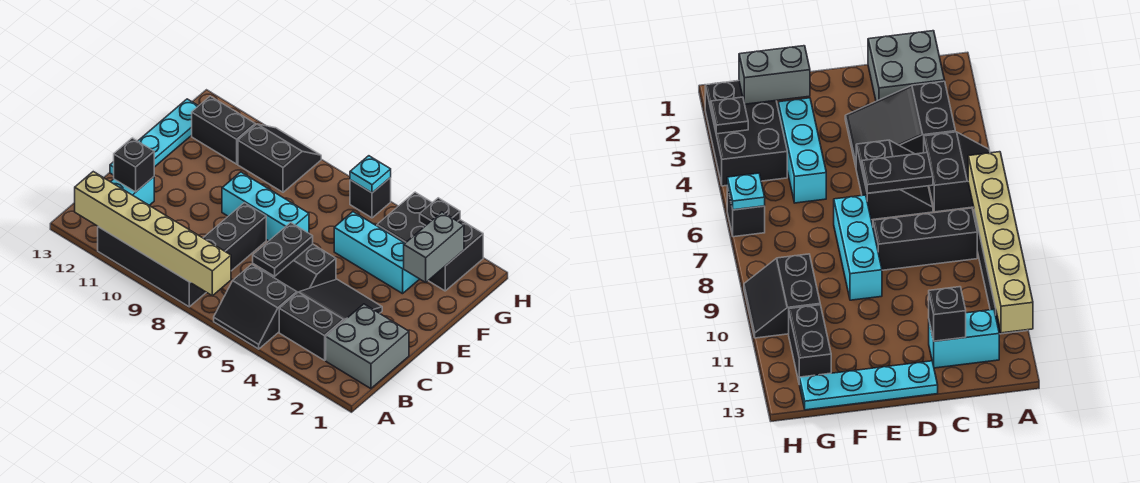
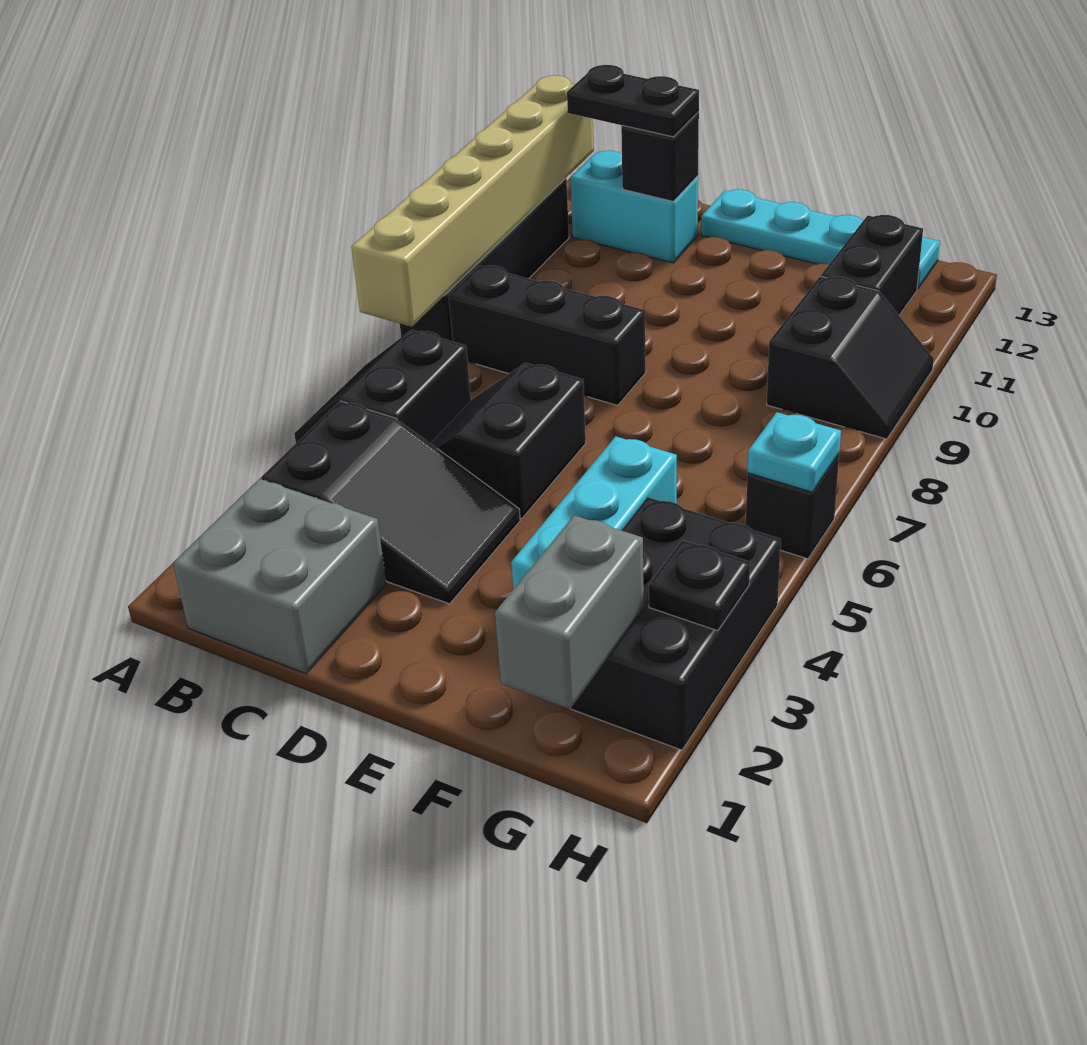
black 1x2 plate [253,223,313,276] -> black 1x2 plate moved to [567,65,699,137]
cyan 1x3 brick [222,172,309,241] -> none
grey 1x2 brick [404,212,464,283] -> grey 1x2 brick turned to [495,515,644,709]

